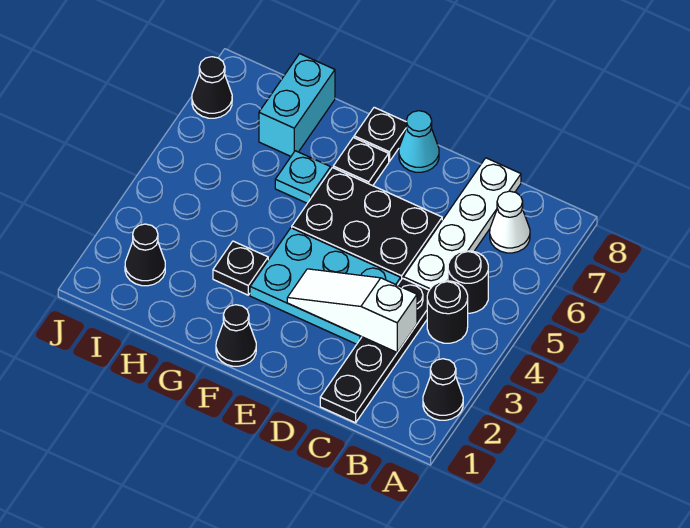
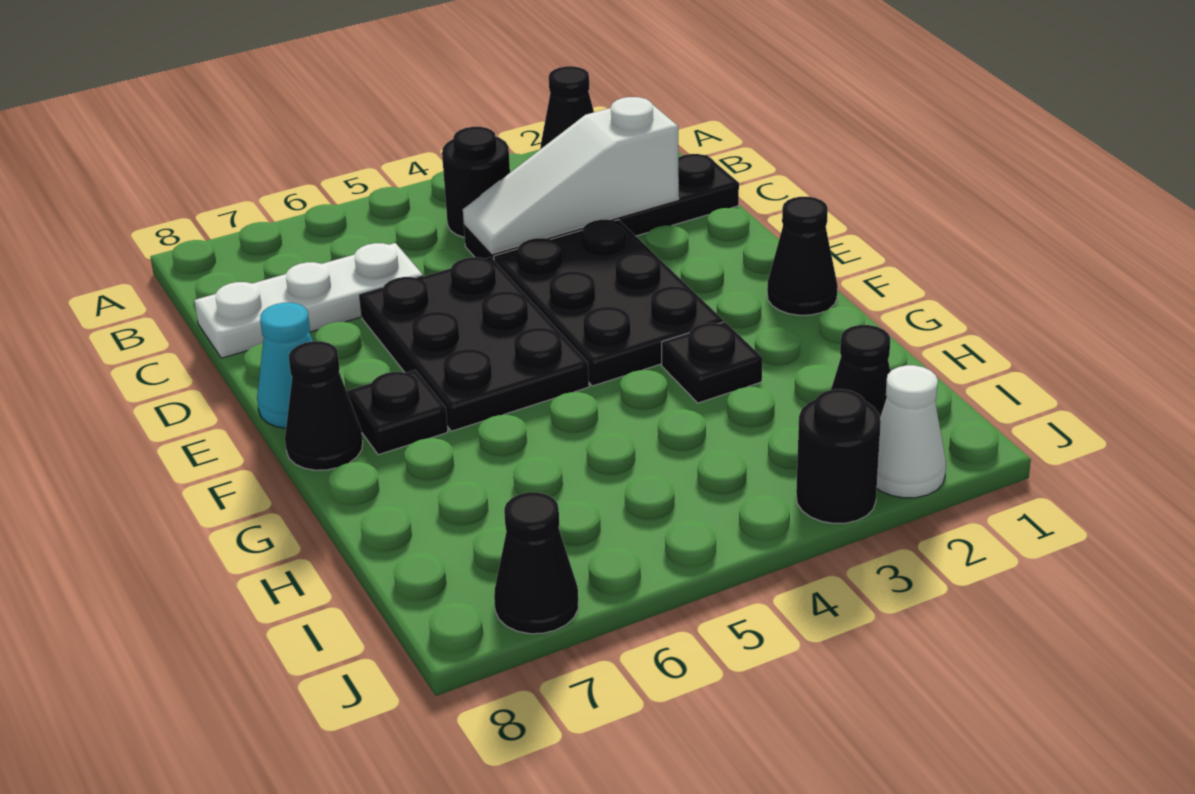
black 1x1 round brick [448,251,488,313] -> black 1x1 round brick moved to [796,389,881,523]
white 1x1 cone [490,191,530,253] -> white 1x1 cone moved to [877,365,946,498]
white 1x3 slope [287,269,417,352] -> white 1x3 slope turned to [463,97,679,254]
white 1x4 plate [403,158,521,290] -> white 1x3 plate [194,243,423,358]
cyan 2x3 plate [250,228,401,344] -> black 2x3 plate [494,220,723,386]
black 1x1 plate [354,107,406,161] -> black 1x1 cone [285,341,363,470]
cyan 1x1 plate [275,151,331,203] -> none
cyan 1x2 brick [259,54,335,156] -> none

